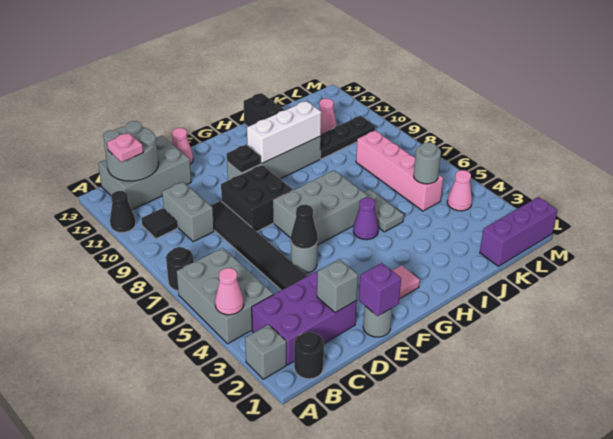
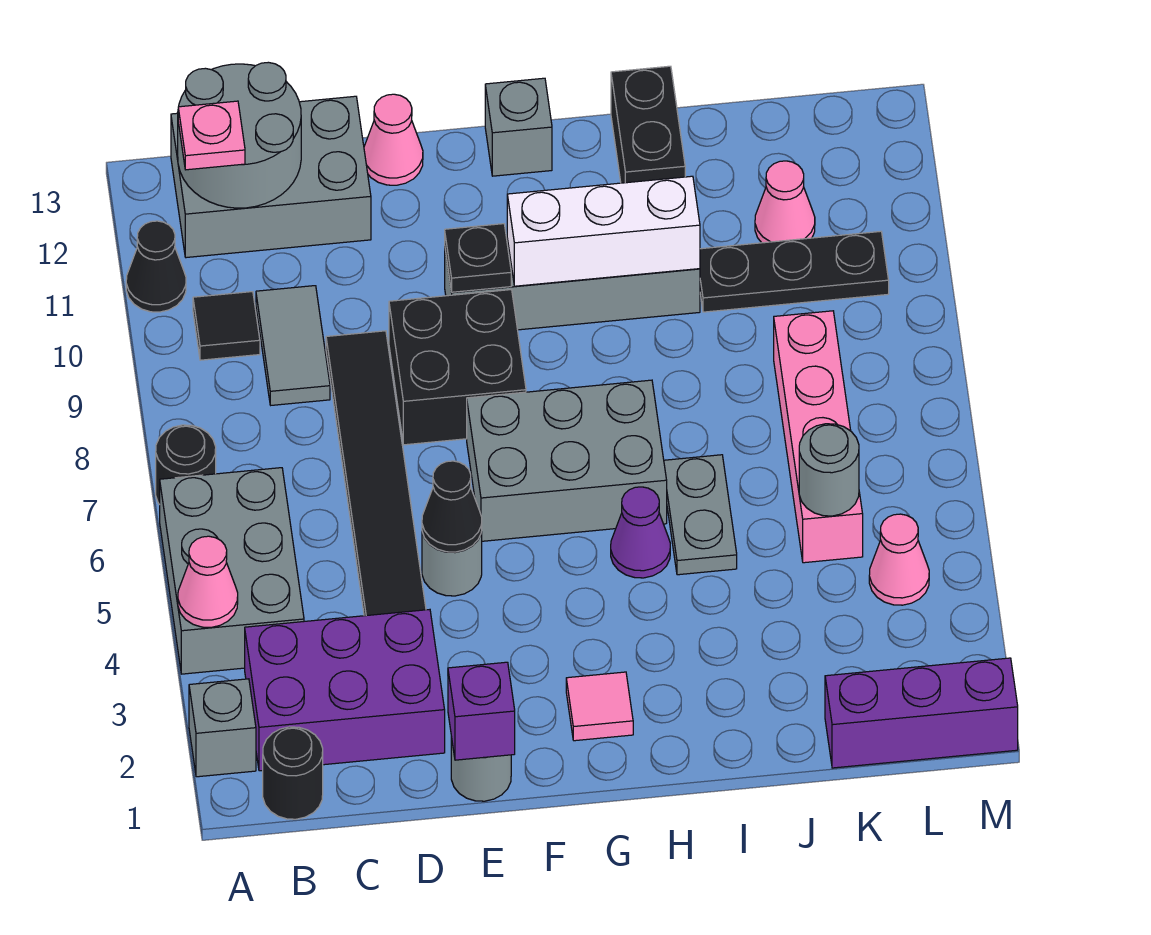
grey 1x2 brick [162,182,214,242] -> grey 1x2 tile [256,286,330,405]
grey 1x1 brick [317,259,358,313] -> grey 1x1 brick moved to [485,78,552,176]

